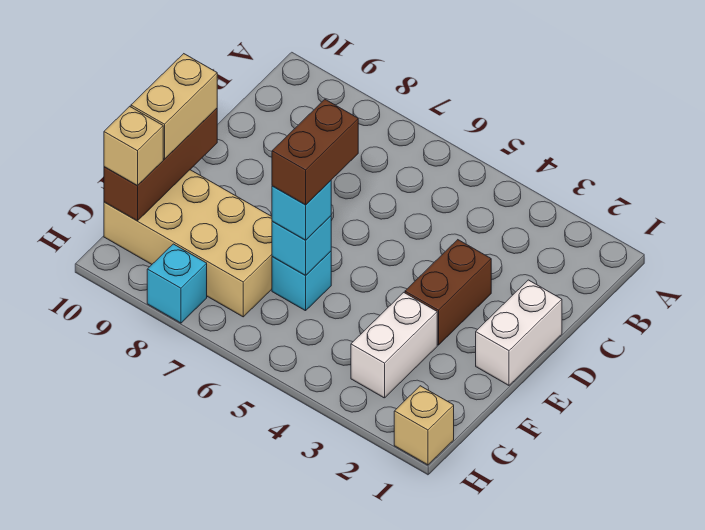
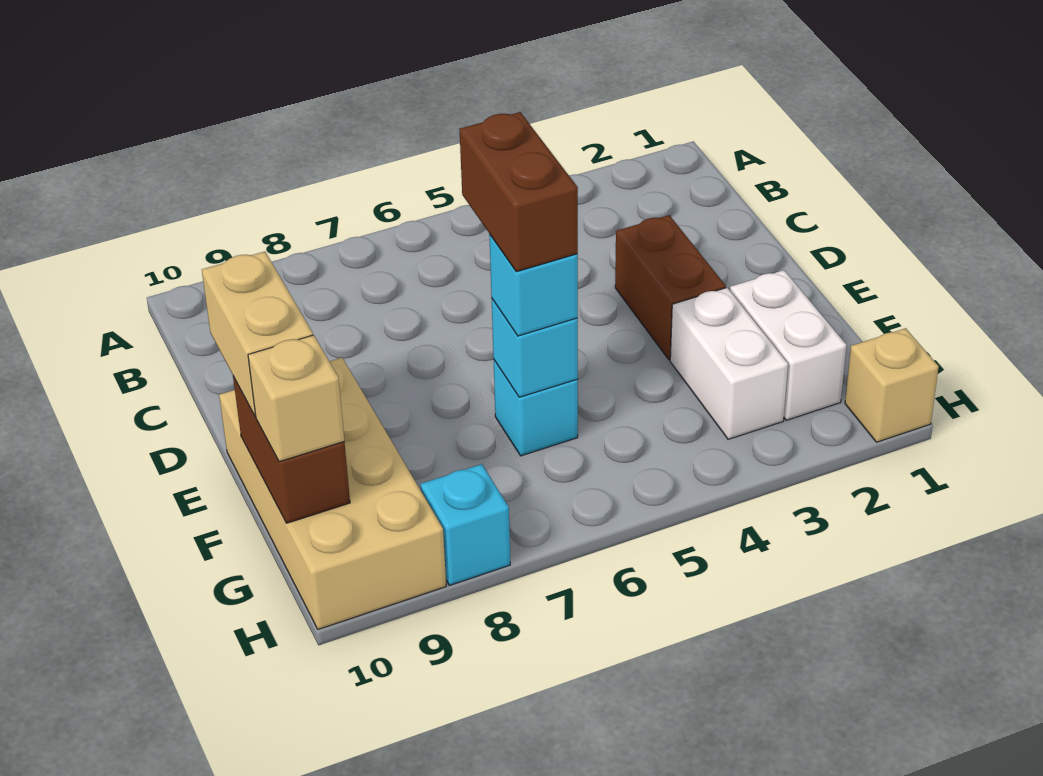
white 1x2 brick [476,280,562,385] -> white 1x2 brick moved to [730,270,846,420]
brown 1x3 brick [104,108,217,221] -> brown 1x2 brick [233,376,350,523]
tan 2x4 brick [104,170,272,317] -> tan 2x4 brick turned to [219,358,446,629]

